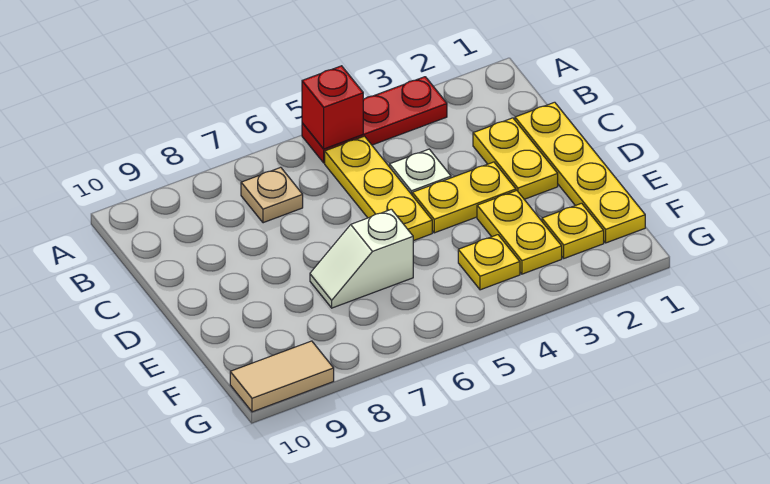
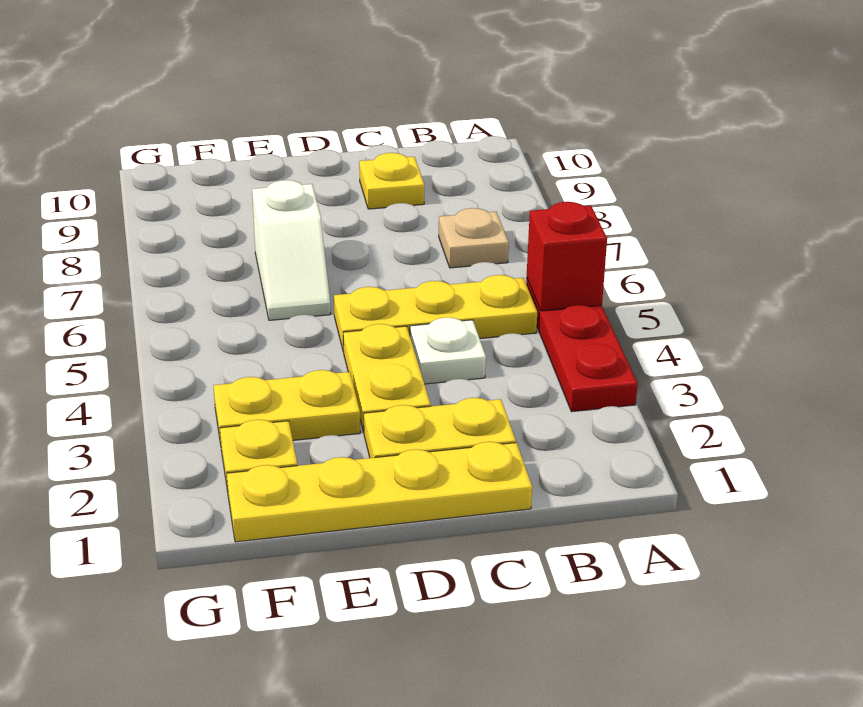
white 1x2 slope [310,209,413,308] -> white 1x2 slope turned to [252,180,331,320]
yellow 1x1 plate [458,235,520,290] -> yellow 1x1 plate moved to [359,153,425,209]
tan 1x2 tile [230,341,334,412] -> none

